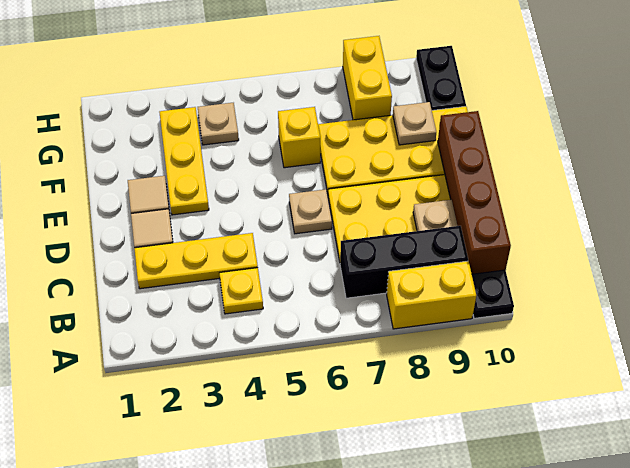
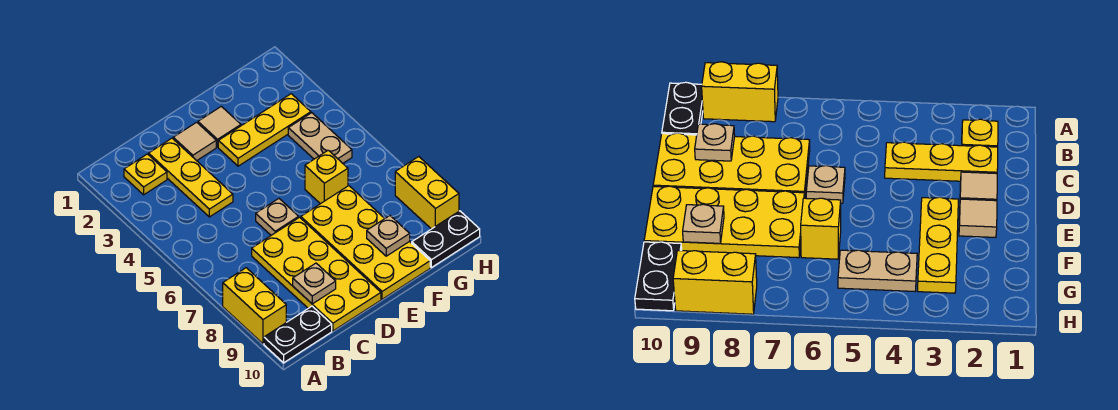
yellow 1x1 plate [219,268,263,314] -> yellow 1x1 plate moved to [124,154,167,195]
black 1x3 brick [340,226,468,298] -> none
brown 1x4 brick [438,111,511,274] -> none
tan 1x1 plate [198,103,239,145] -> tan 1x2 plate [288,113,352,163]
yellow 1x2 brick [343,36,392,120] -> yellow 1x2 brick turned to [395,157,459,229]

